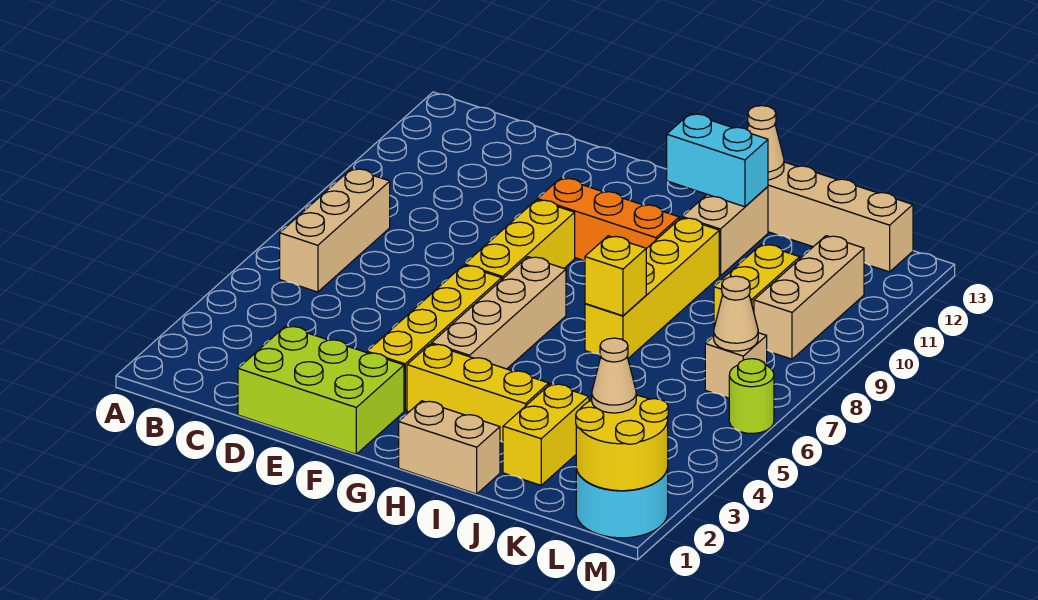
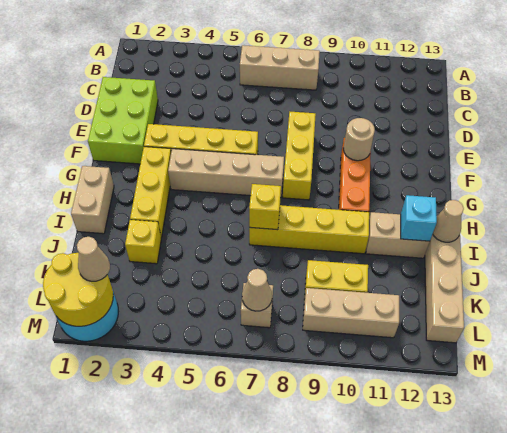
yellow 1x3 brick [465,200,575,279] -> yellow 1x3 brick turned to [283,112,316,200]
none -> tan 1x1 round brick [343,118,375,161]
cyan 1x2 brick [667,114,768,207] -> cyan 1x1 brick [401,195,437,241]
yellow 1x2 brick [503,384,589,485] -> yellow 1x1 brick [125,220,161,264]
lime 1x1 round brick [729,359,774,433] -> none

